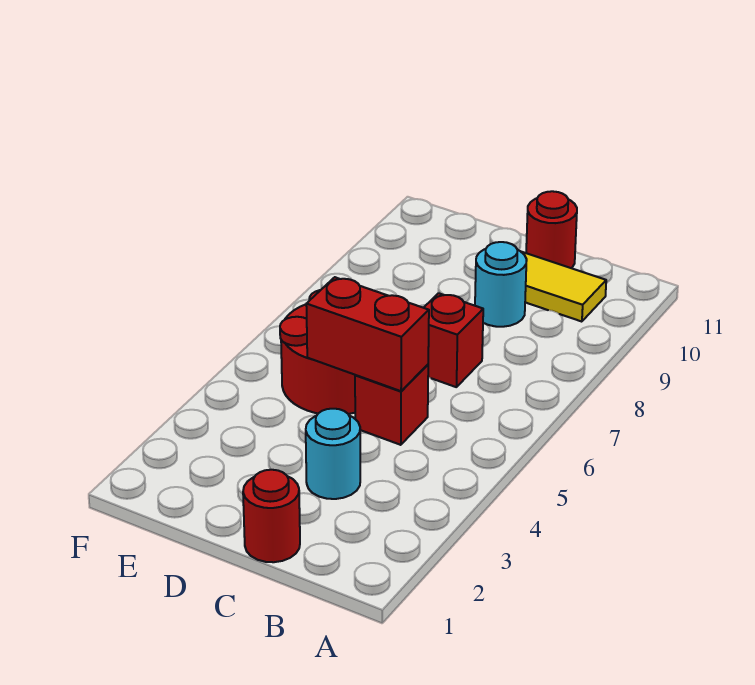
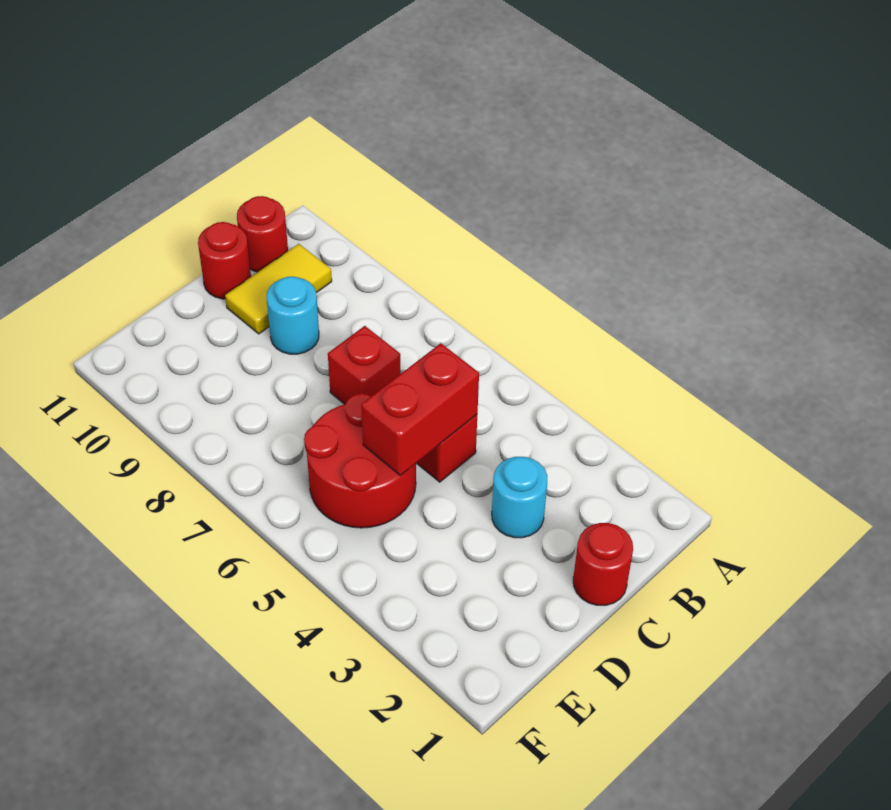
none -> red 1x1 round brick [237,196,288,272]

